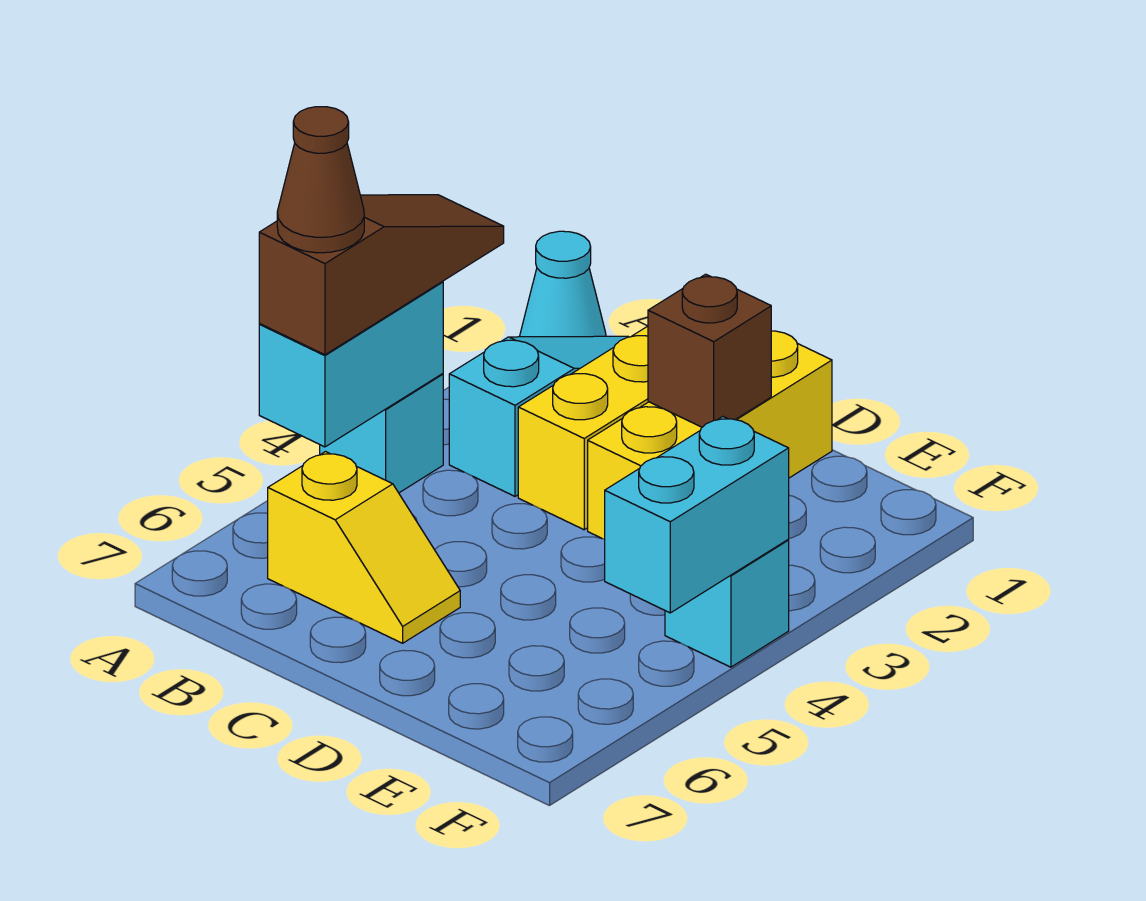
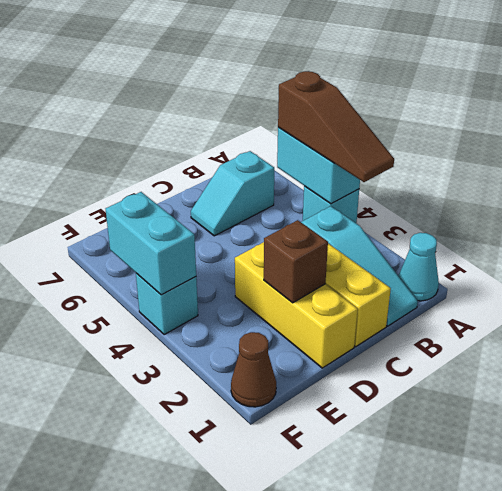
brown 1x1 cone [277,107,364,253] -> brown 1x1 cone moved to [231,332,276,407]
yellow 1x2 slope [268,452,460,643] -> cyan 1x2 slope [191,151,274,236]

